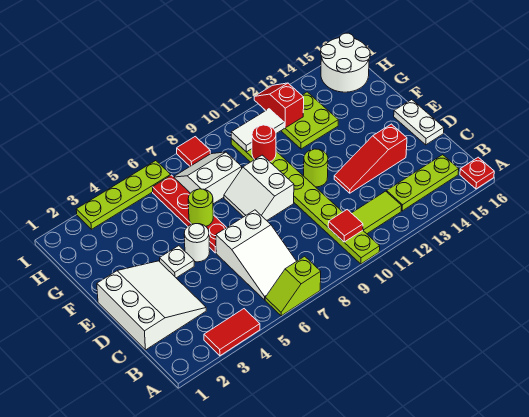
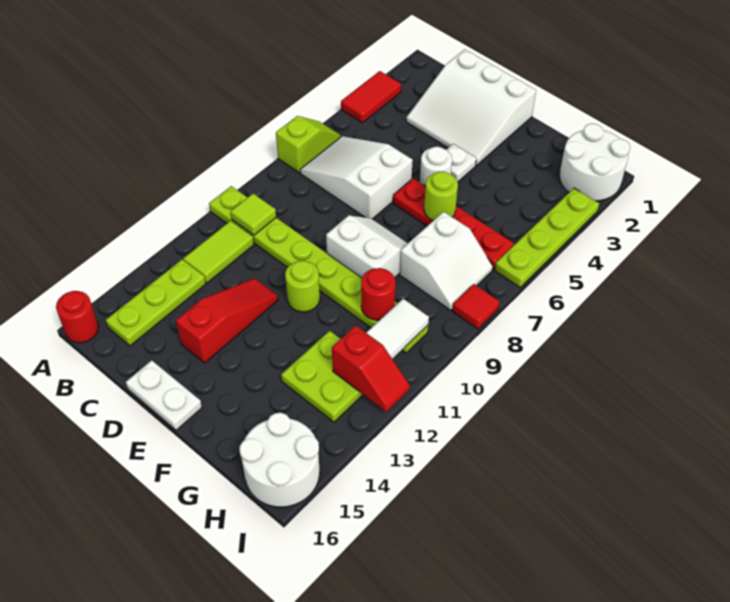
red 1x1 plate [460,157,494,189] -> red 1x1 round brick [56,291,99,343]
red 1x1 tile [328,210,363,242] -> lime 1x1 tile [231,194,276,235]
none -> white 2x2 round brick [559,124,630,201]

